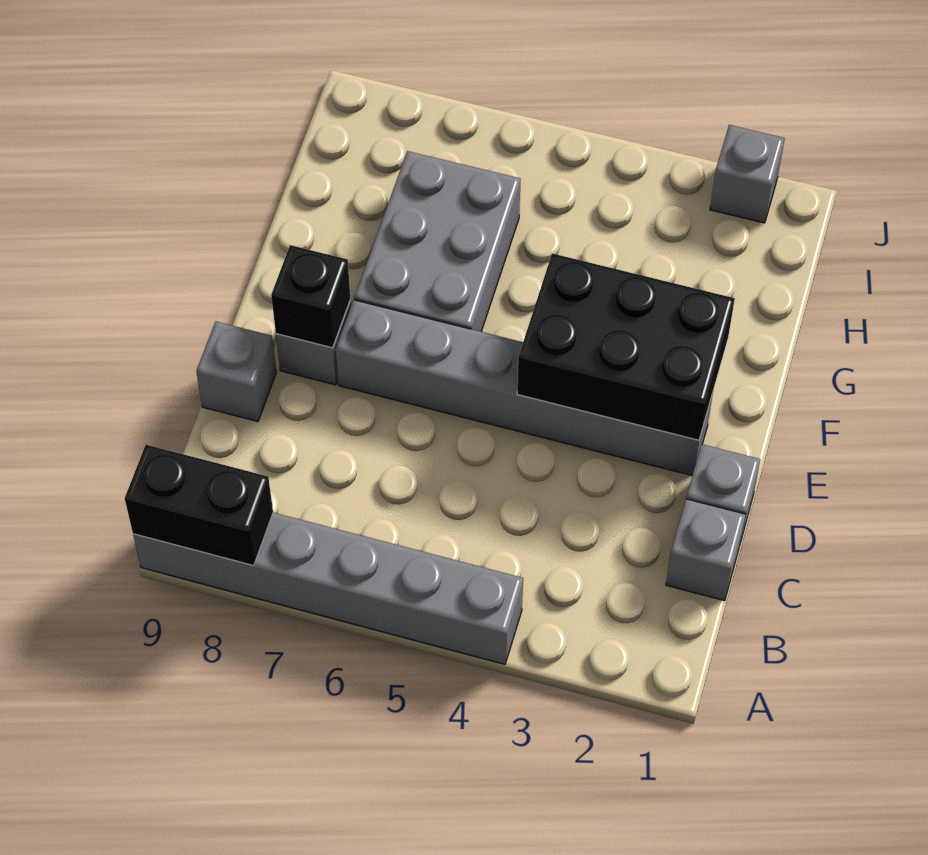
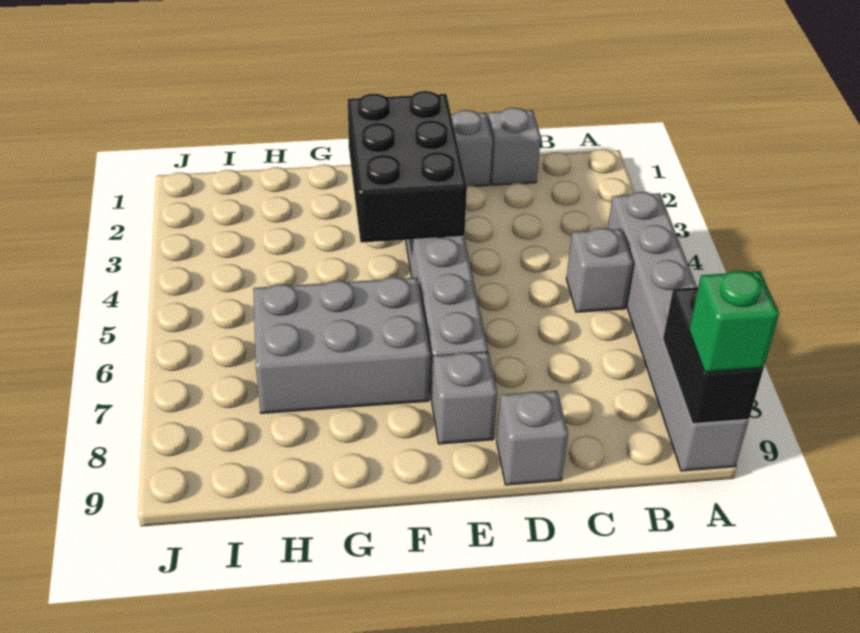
none -> green 1x1 brick [689,271,779,372]
black 1x1 brick [271,245,350,348] -> none
grey 1x1 brick [710,125,785,223] -> grey 1x1 brick moved to [566,228,633,312]

